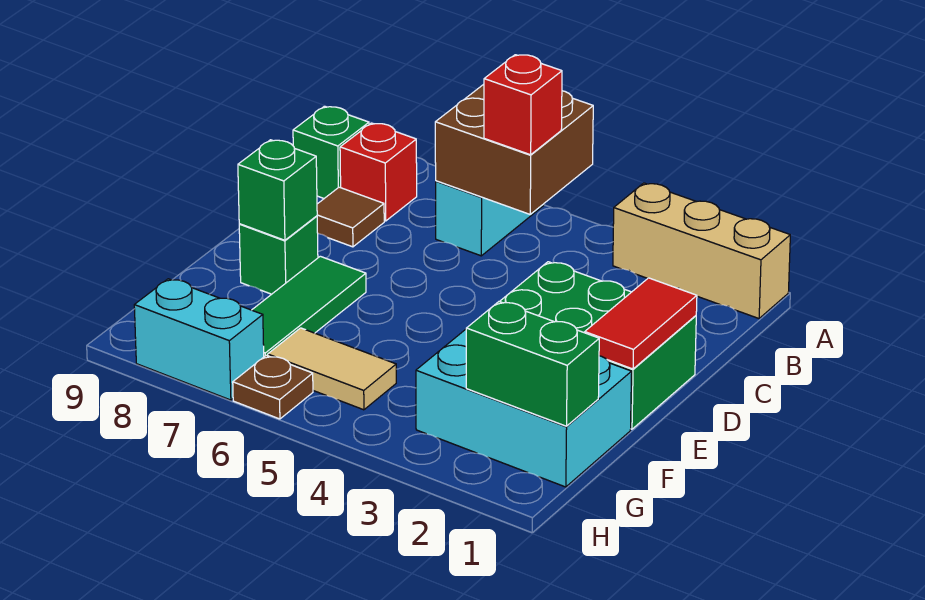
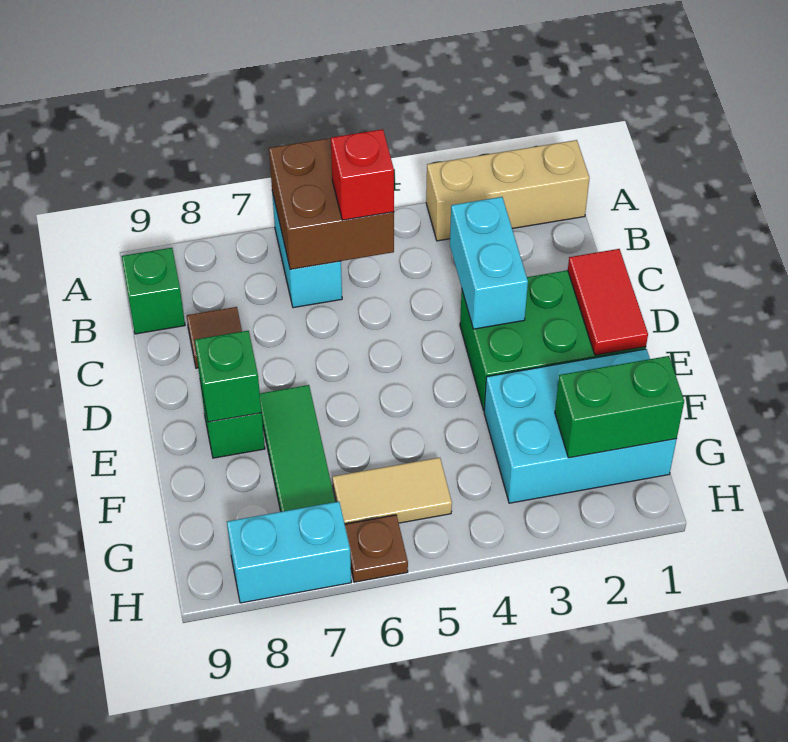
red 1x1 brick [340,123,417,221] -> none
none -> cyan 1x2 brick [450,197,528,329]

